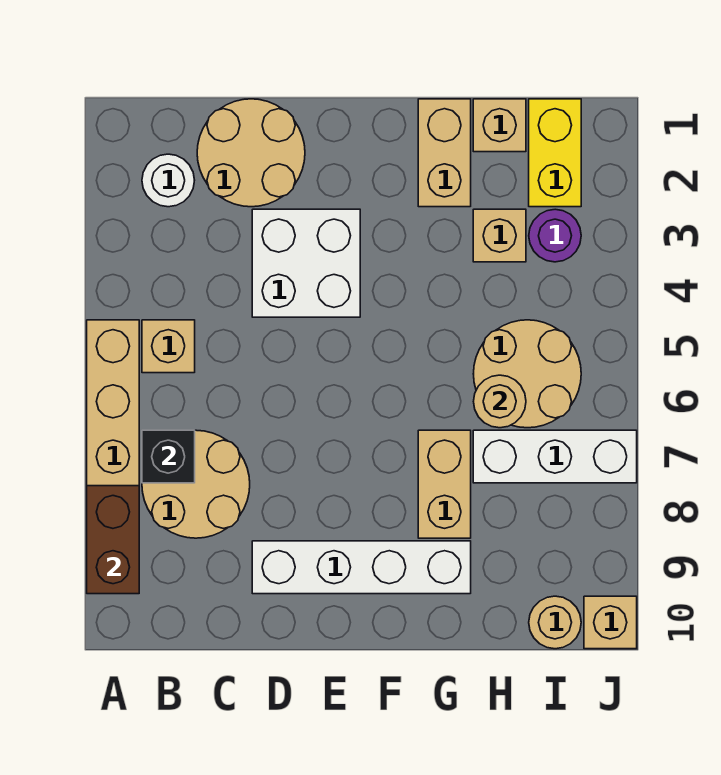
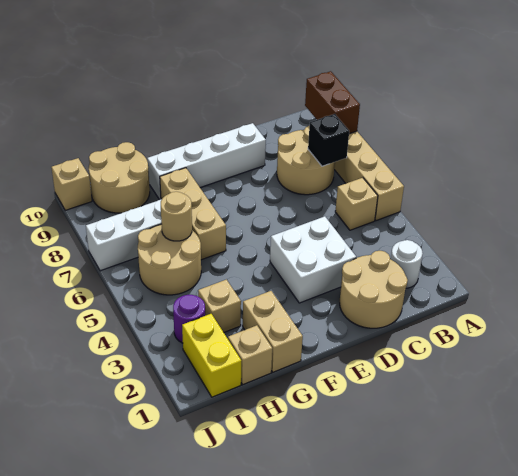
tan 1x2 brick [418,430,471,538] -> tan 1x3 brick [160,168,226,260]
tan 1x1 round brick [529,596,581,649] -> tan 2x2 round brick [89,142,150,213]

